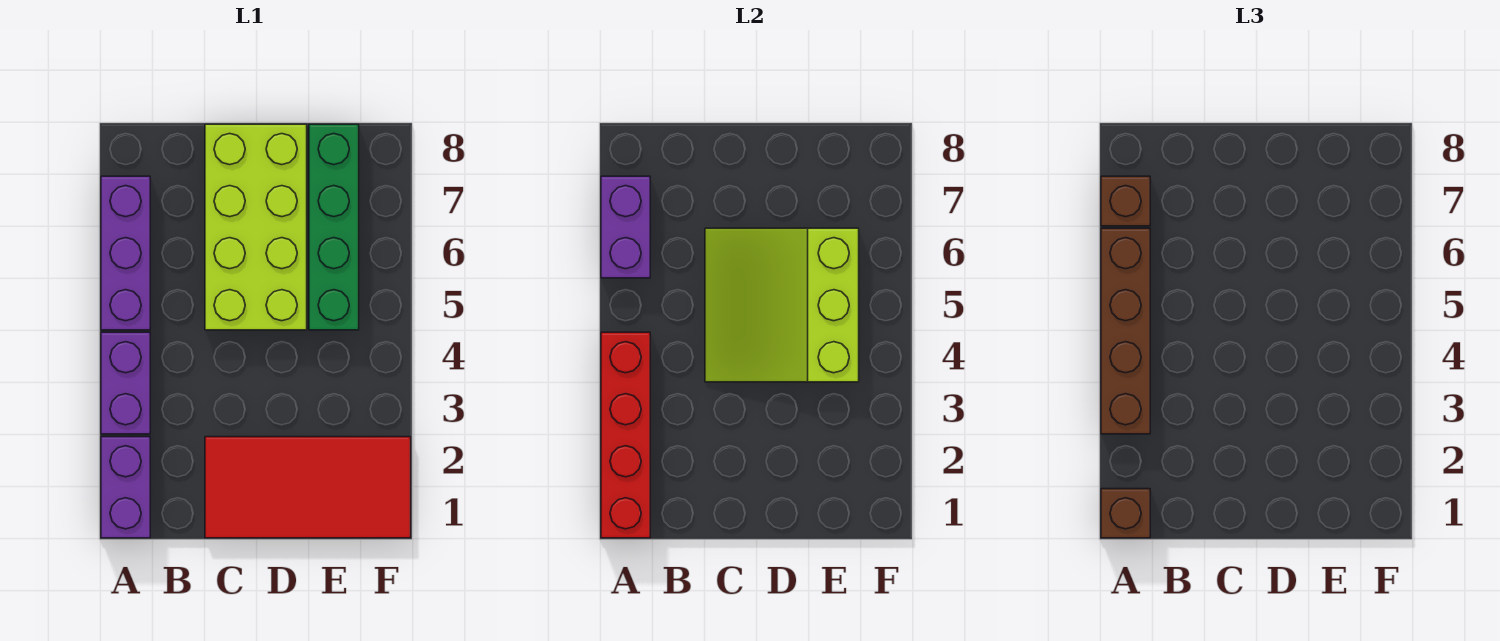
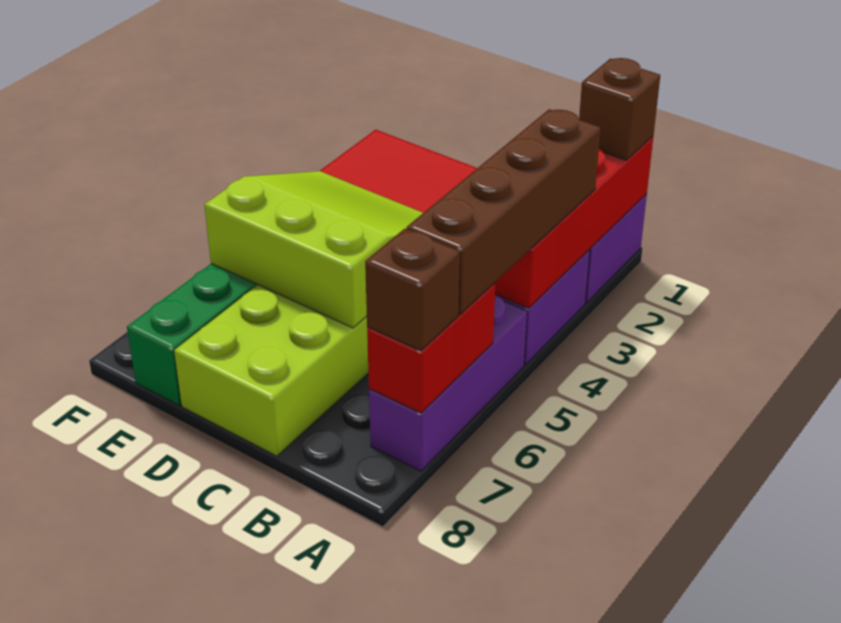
purple 1x2 brick [601,176,650,278] -> red 1x2 brick [367,283,495,413]
lime 3x3 slope [705,228,859,382] -> lime 3x3 slope turned to [204,171,423,328]

